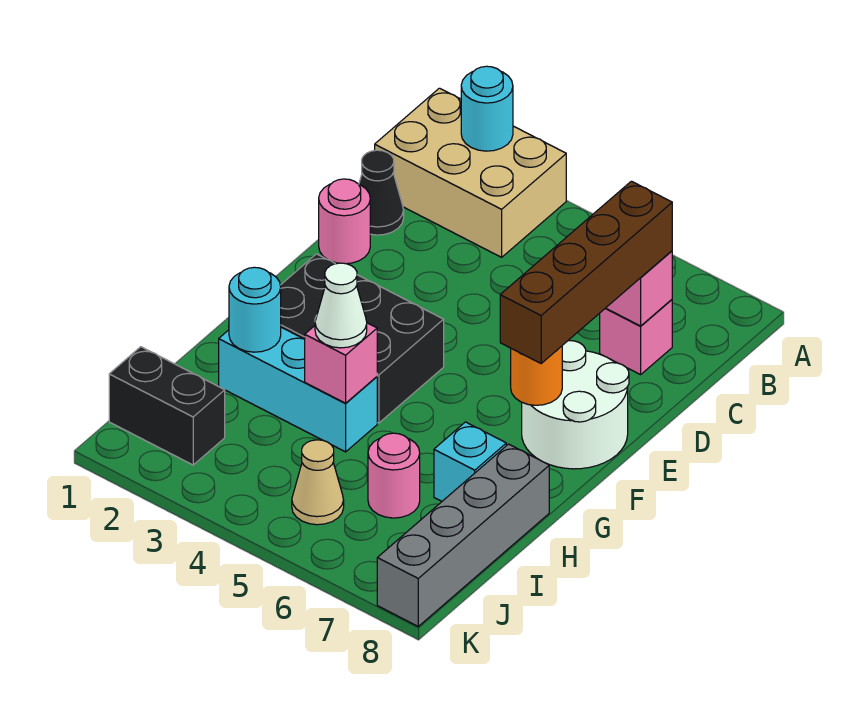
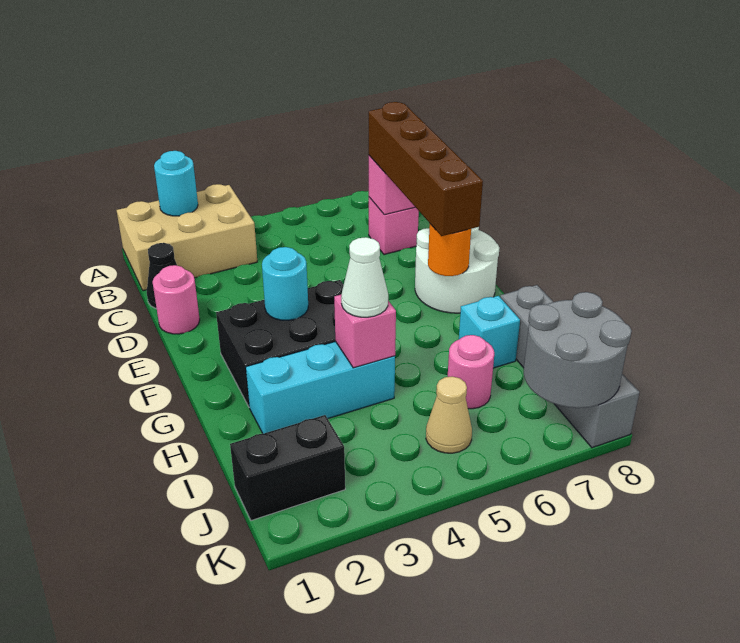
cyan 1x1 round brick [229,267,281,352] -> cyan 1x1 round brick moved to [262,247,308,320]
none -> grey 2x2 round brick [524,292,632,408]

